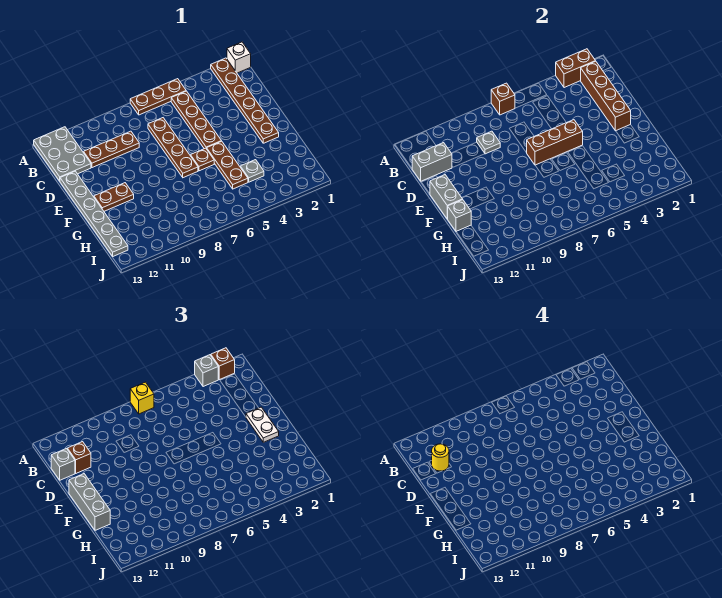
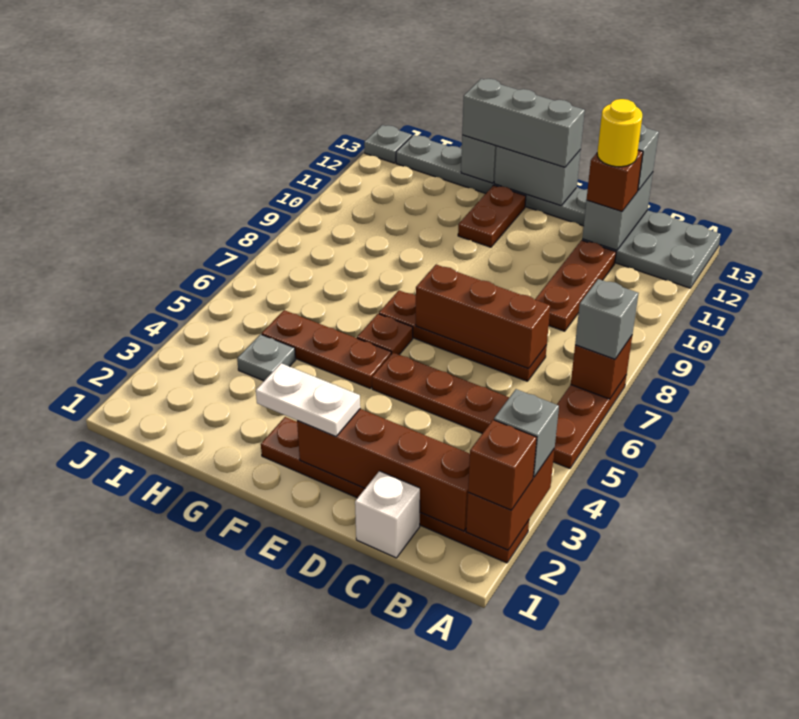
white 1x1 brick [227,42,251,73] -> white 1x1 brick moved to [355,471,420,558]
yellow 1x1 brick [130,382,154,414] -> grey 1x1 brick [575,279,639,359]
grey 1x1 plate [477,131,500,154] -> grey 1x1 plate moved to [364,125,412,163]
brown 1x3 brick [527,120,583,165] -> brown 1x3 brick turned to [416,265,550,369]

